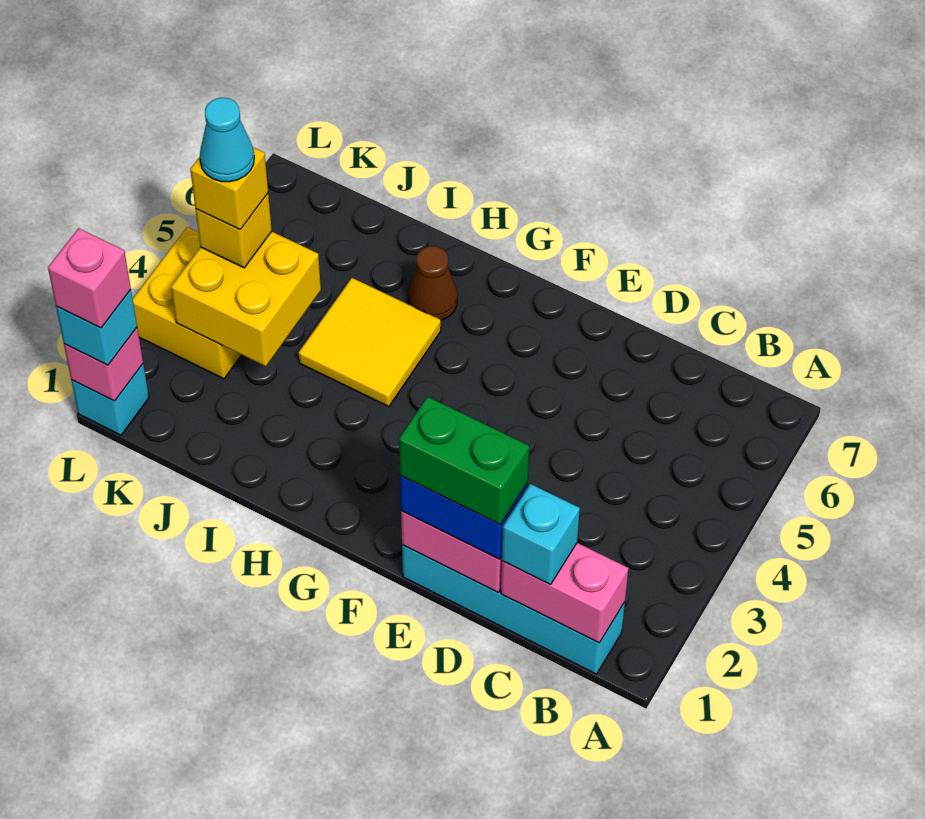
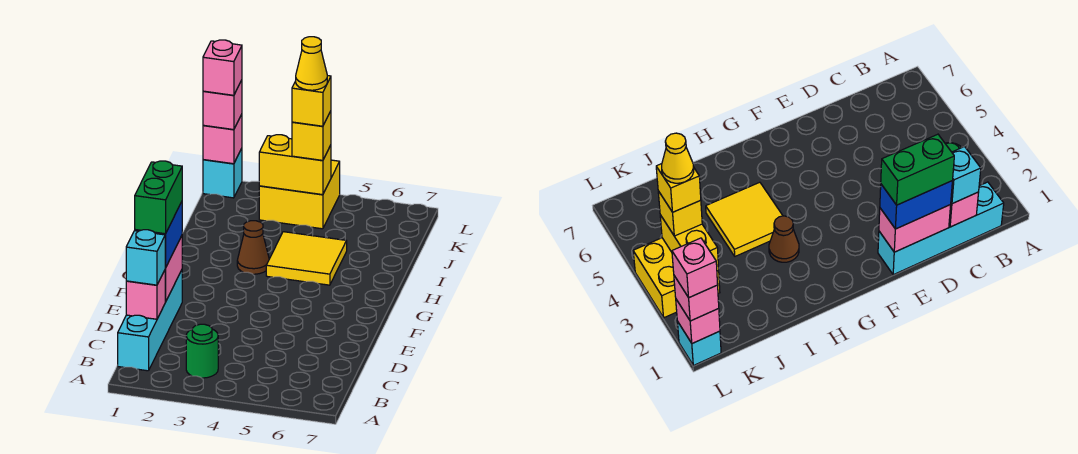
pink 1x2 brick [501,543,629,643] -> pink 1x1 brick [126,270,165,319]
none -> green 1x1 round brick [186,324,218,378]
brown 1x1 cone [408,246,457,320] -> brown 1x1 cone moved to [237,221,269,274]
yellow 2x2 brick [171,232,321,366] -> yellow 1x2 brick [259,135,331,195]
cyan 1x1 cone [200,98,254,182] -> yellow 1x1 cone [296,37,327,90]
cyan 1x1 brick [56,290,137,365] -> pink 1x1 brick [203,80,242,130]

